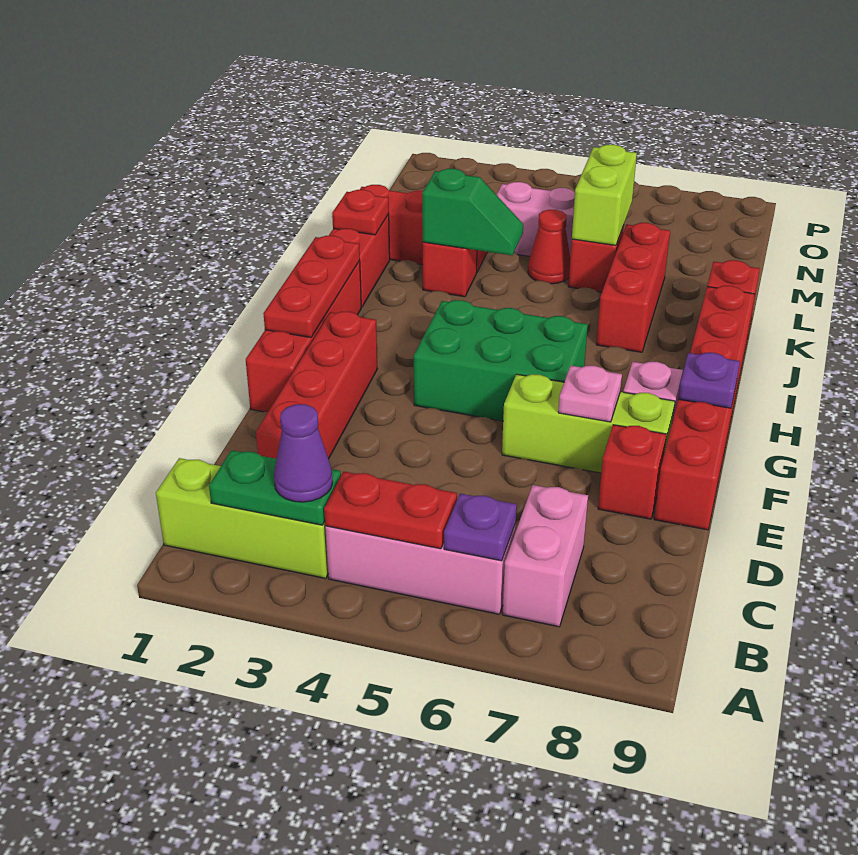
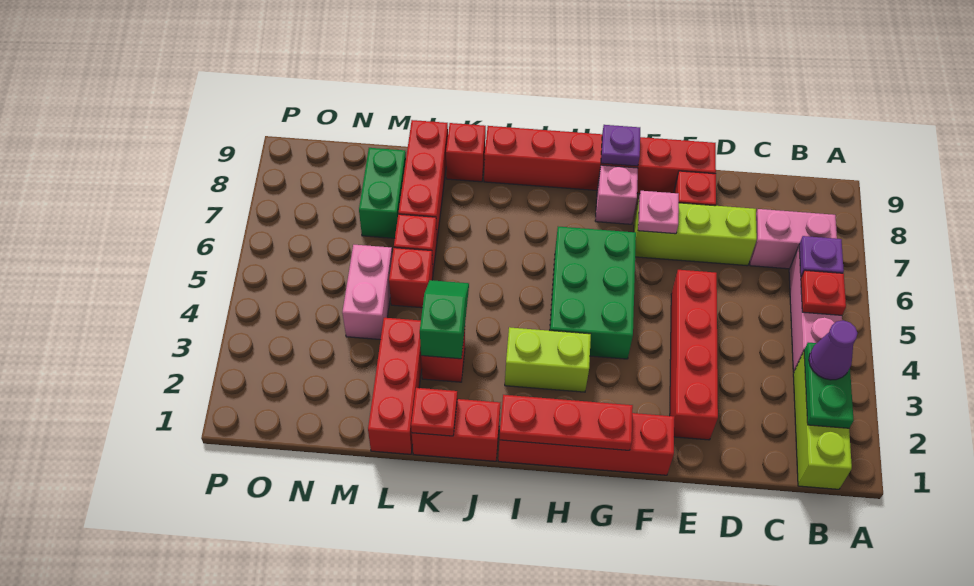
red 1x2 plate [324,472,457,549] -> red 1x1 plate [801,270,846,315]
red 1x4 brick [256,312,378,459] -> red 1x4 brick turned to [670,270,718,440]
lime 1x3 brick [502,374,675,473] -> lime 1x3 brick turned to [634,202,757,266]
red 1x3 brick [596,223,670,352] -> red 1x3 brick turned to [399,120,448,238]
red 1x1 cone [528,210,570,284] -> red 1x1 brick [389,248,433,308]
lime 1x2 brick [572,145,637,245] -> lime 1x2 brick moved to [505,327,591,392]
none -> green 1x2 brick [359,148,406,238]

